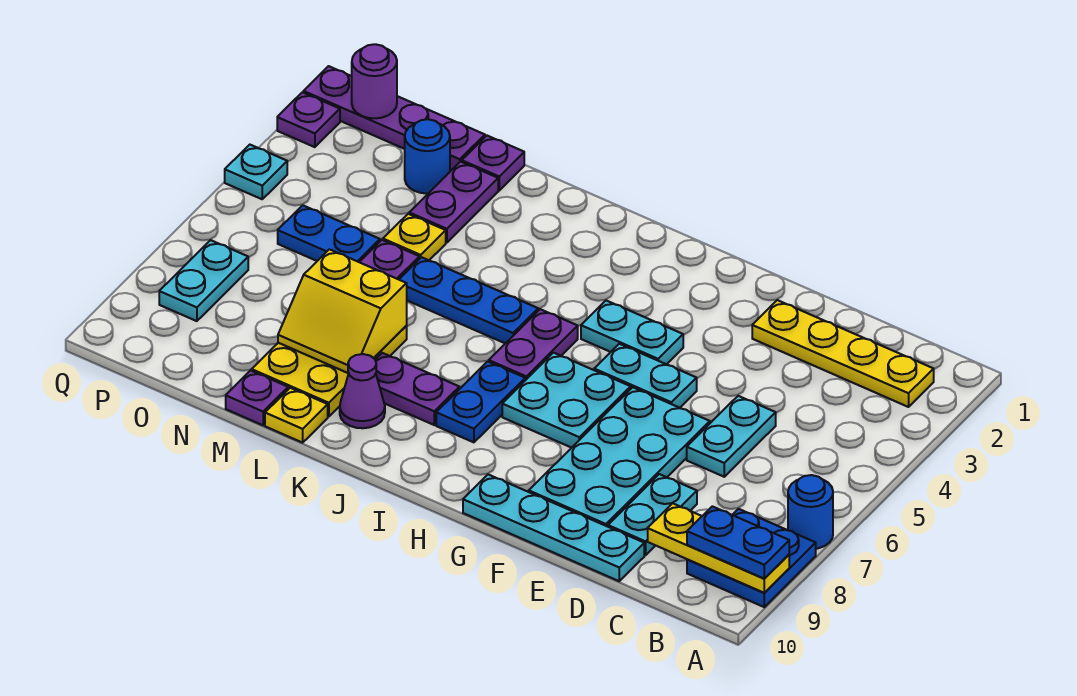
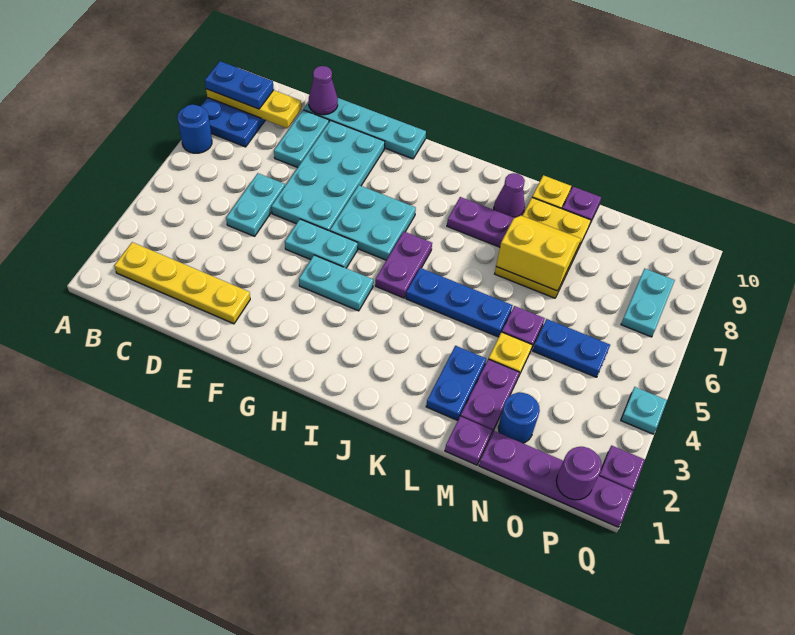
none -> purple 1x1 cone [309,66,338,115]
blue 1x2 plate [436,361,525,442] -> blue 1x2 plate moved to [426,346,486,420]

